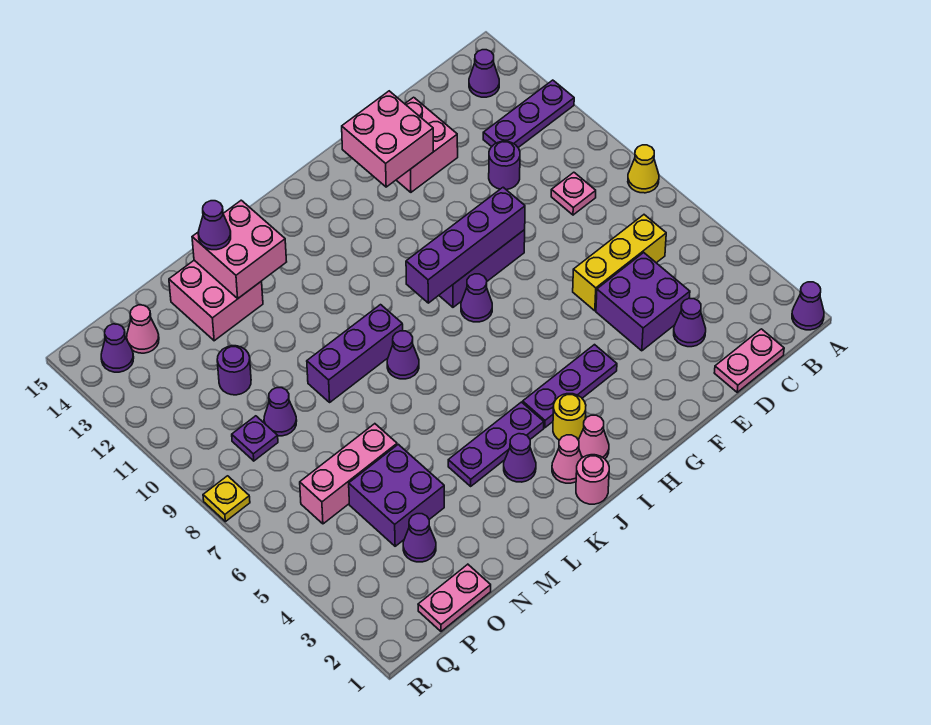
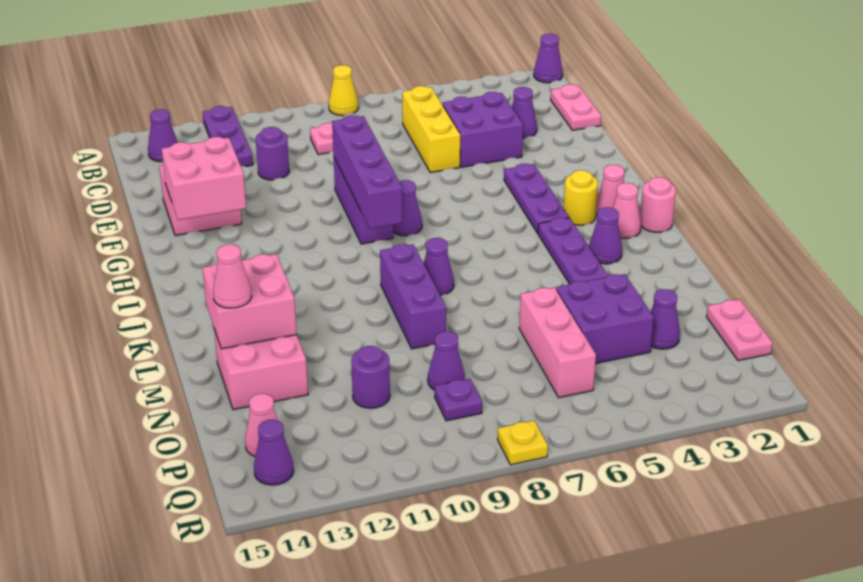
purple 1x1 cone [198,201,231,250] -> pink 1x1 cone [213,244,252,308]

